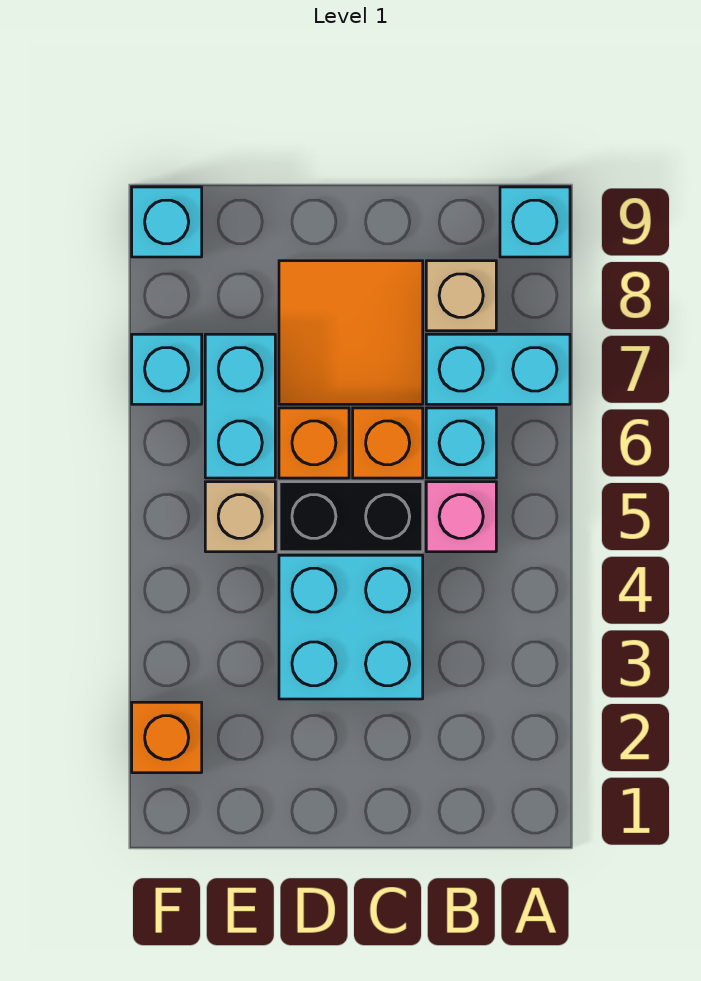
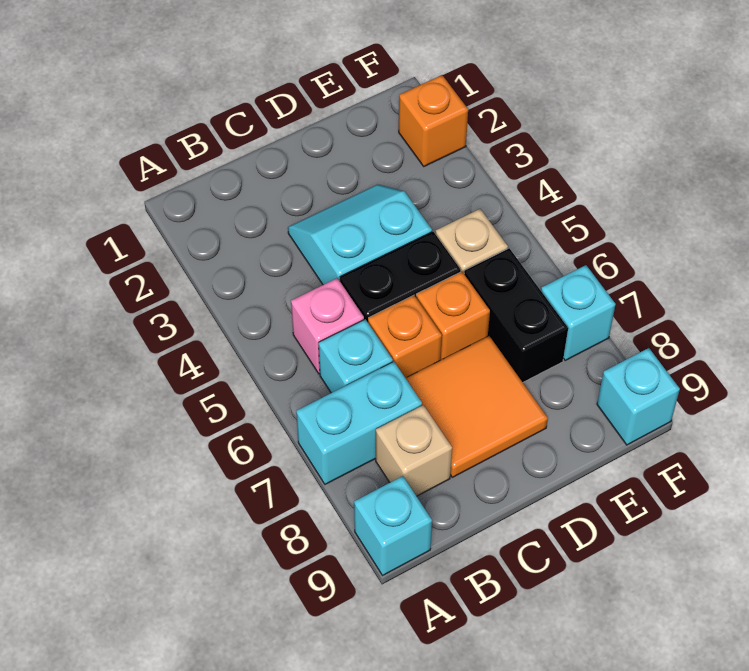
cyan 2x2 brick [279,555,423,699] -> cyan 2x2 slope [288,185,432,285]
cyan 1x2 brick [205,334,275,478] -> black 1x2 brick [464,248,568,382]

